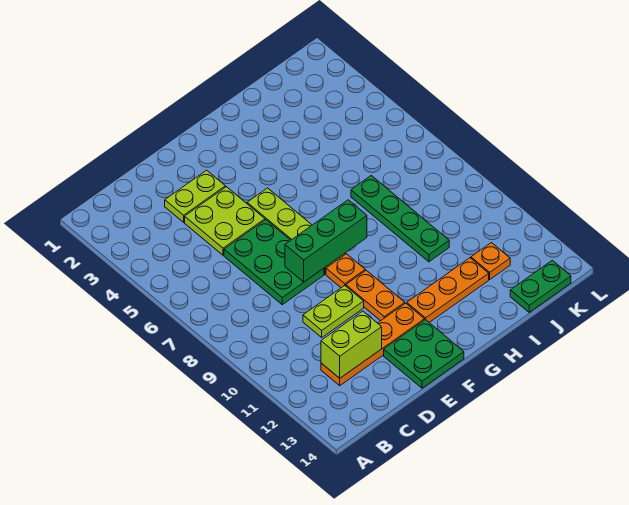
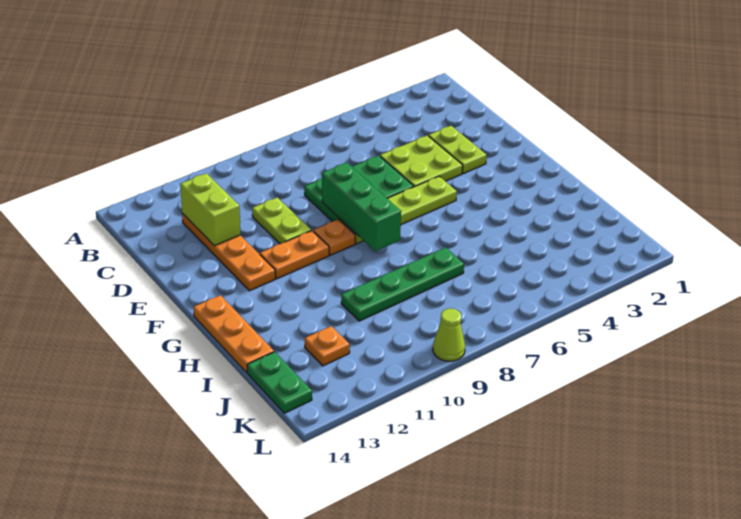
green 2x2 plate [384,320,464,388] -> none
orange 1x3 plate [407,258,489,322] -> orange 1x3 plate moved to [193,295,274,373]
none -> lime 1x1 cone [433,308,465,361]

